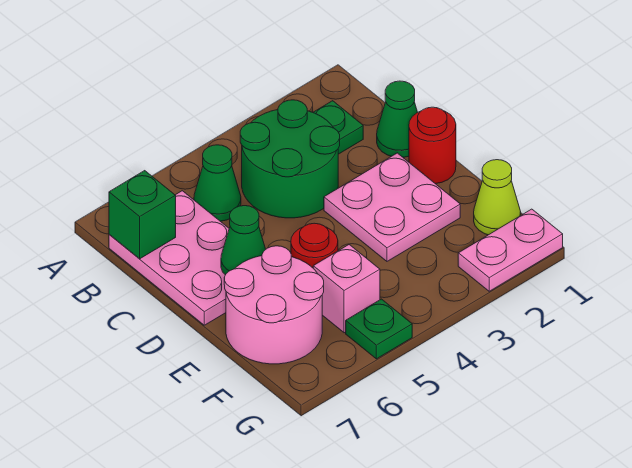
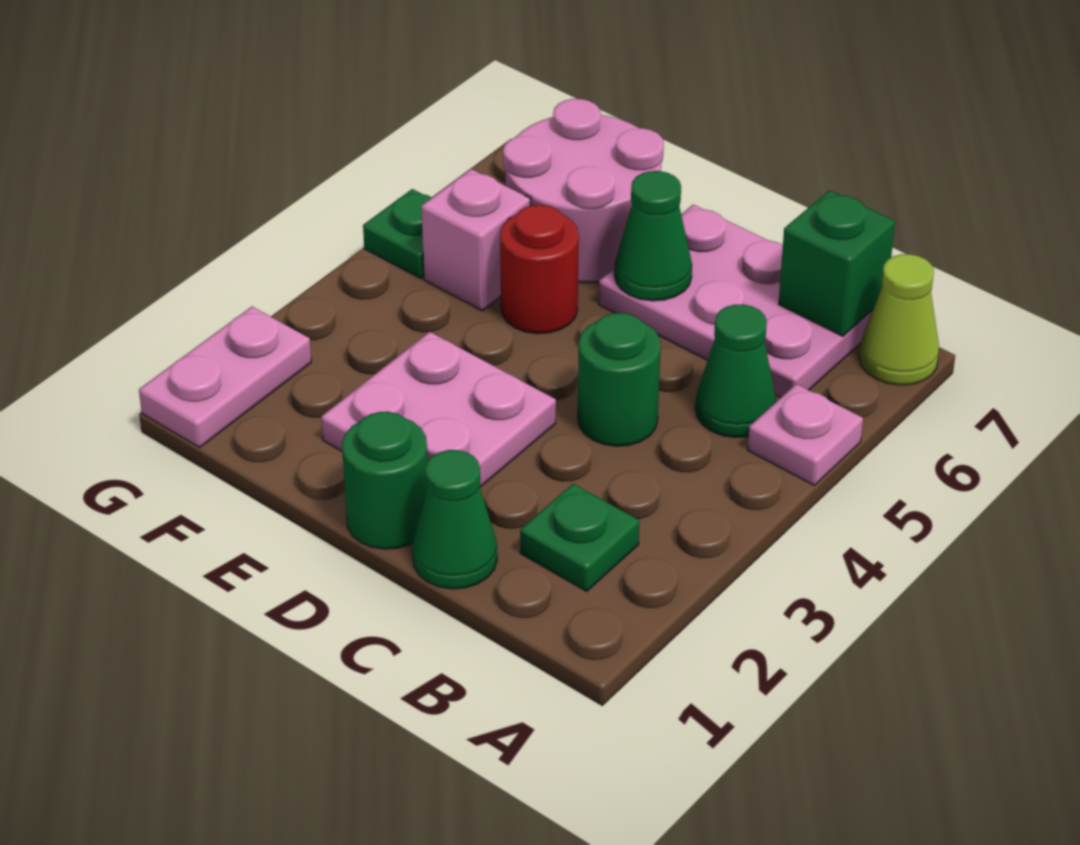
none -> pink 1x1 plate [748,384,863,485]
green 2x2 round brick [240,100,340,218] -> green 1x1 round brick [578,313,661,446]
red 1x1 round brick [409,107,456,184] -> green 1x1 round brick [342,412,428,549]
lime 1x1 cone [474,160,521,235] -> lime 1x1 cone moved to [859,254,939,385]

